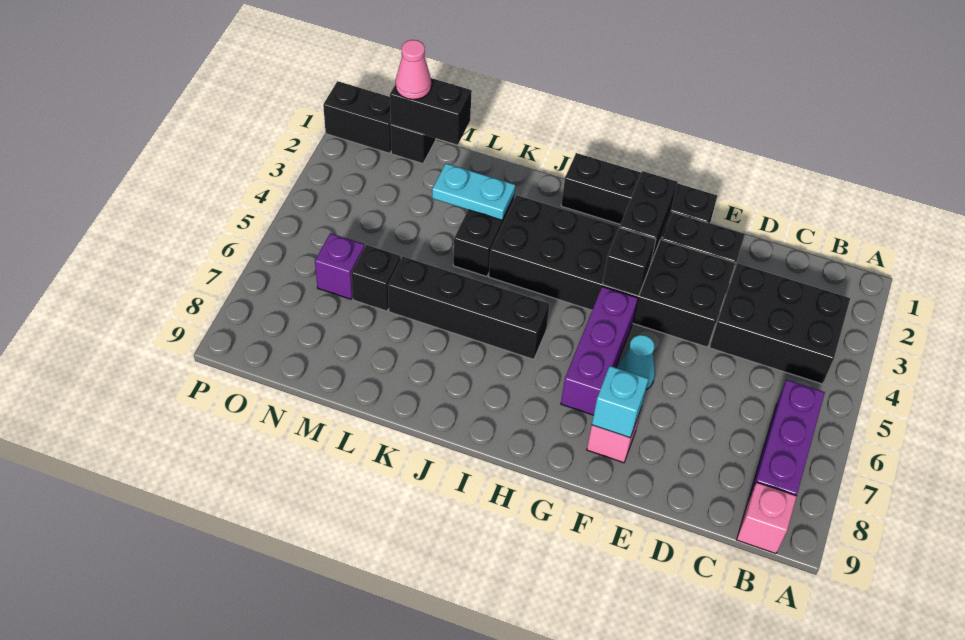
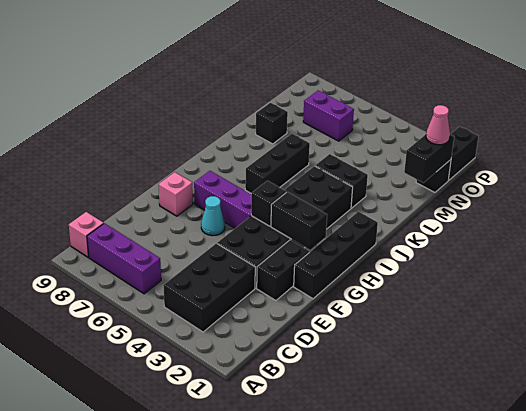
cyan 1x1 brick [592,366,648,438] -> none
black 1x4 brick [388,257,550,359] -> black 1x3 brick [245,134,310,193]
cyan 1x2 plate [432,163,515,220] -> none
black 1x1 brick [351,245,401,311] -> black 1x1 brick moved to [256,103,288,144]
purple 1x1 brick [315,233,365,299] -> purple 1x2 brick [303,91,354,141]

